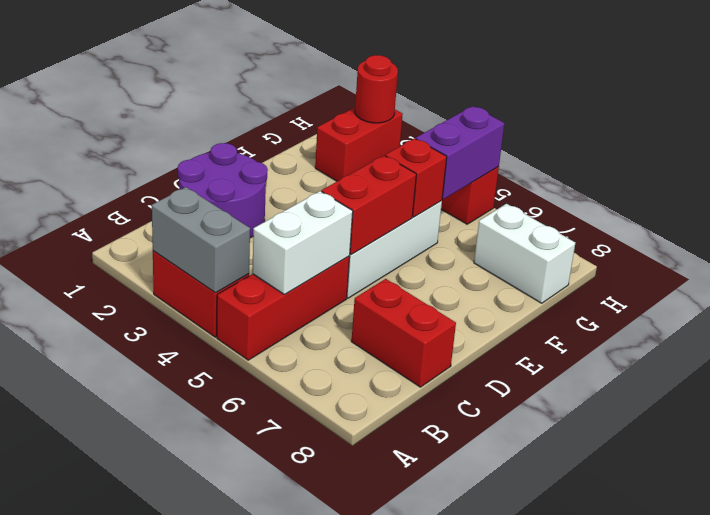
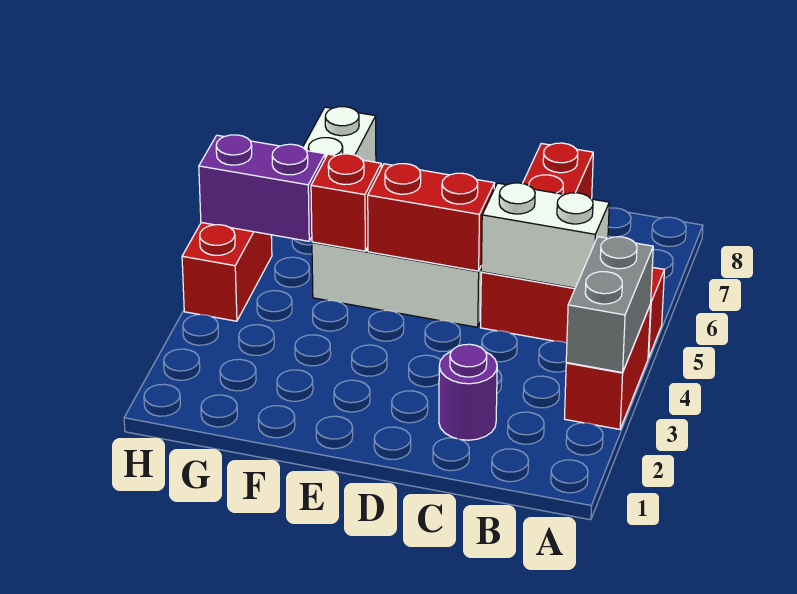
purple 2x2 round brick [178,143,268,238] -> purple 1x1 round brick [439,344,497,440]
red 1x2 brick [315,108,403,181] -> none
red 1x1 round brick [355,55,398,123] -> none

